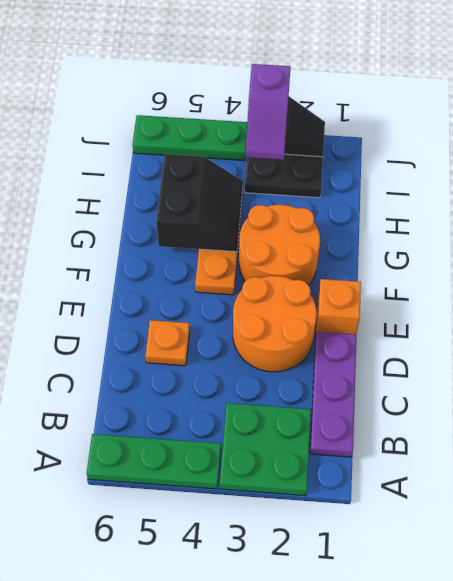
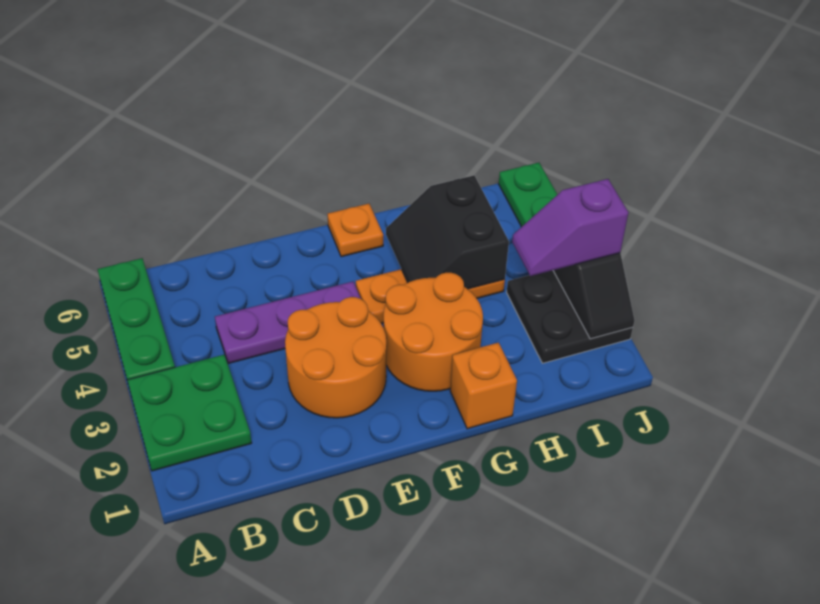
purple 1x3 plate [310,332,356,457] -> purple 1x3 plate moved to [215,282,361,364]
orange 1x1 plate [145,320,190,366] -> orange 1x1 plate moved to [328,204,383,257]
orange 1x1 brick [316,279,361,334] -> orange 1x1 brick moved to [450,343,517,429]
black 2x2 slope [156,154,243,252] -> black 2x2 slope turned to [386,175,509,289]

